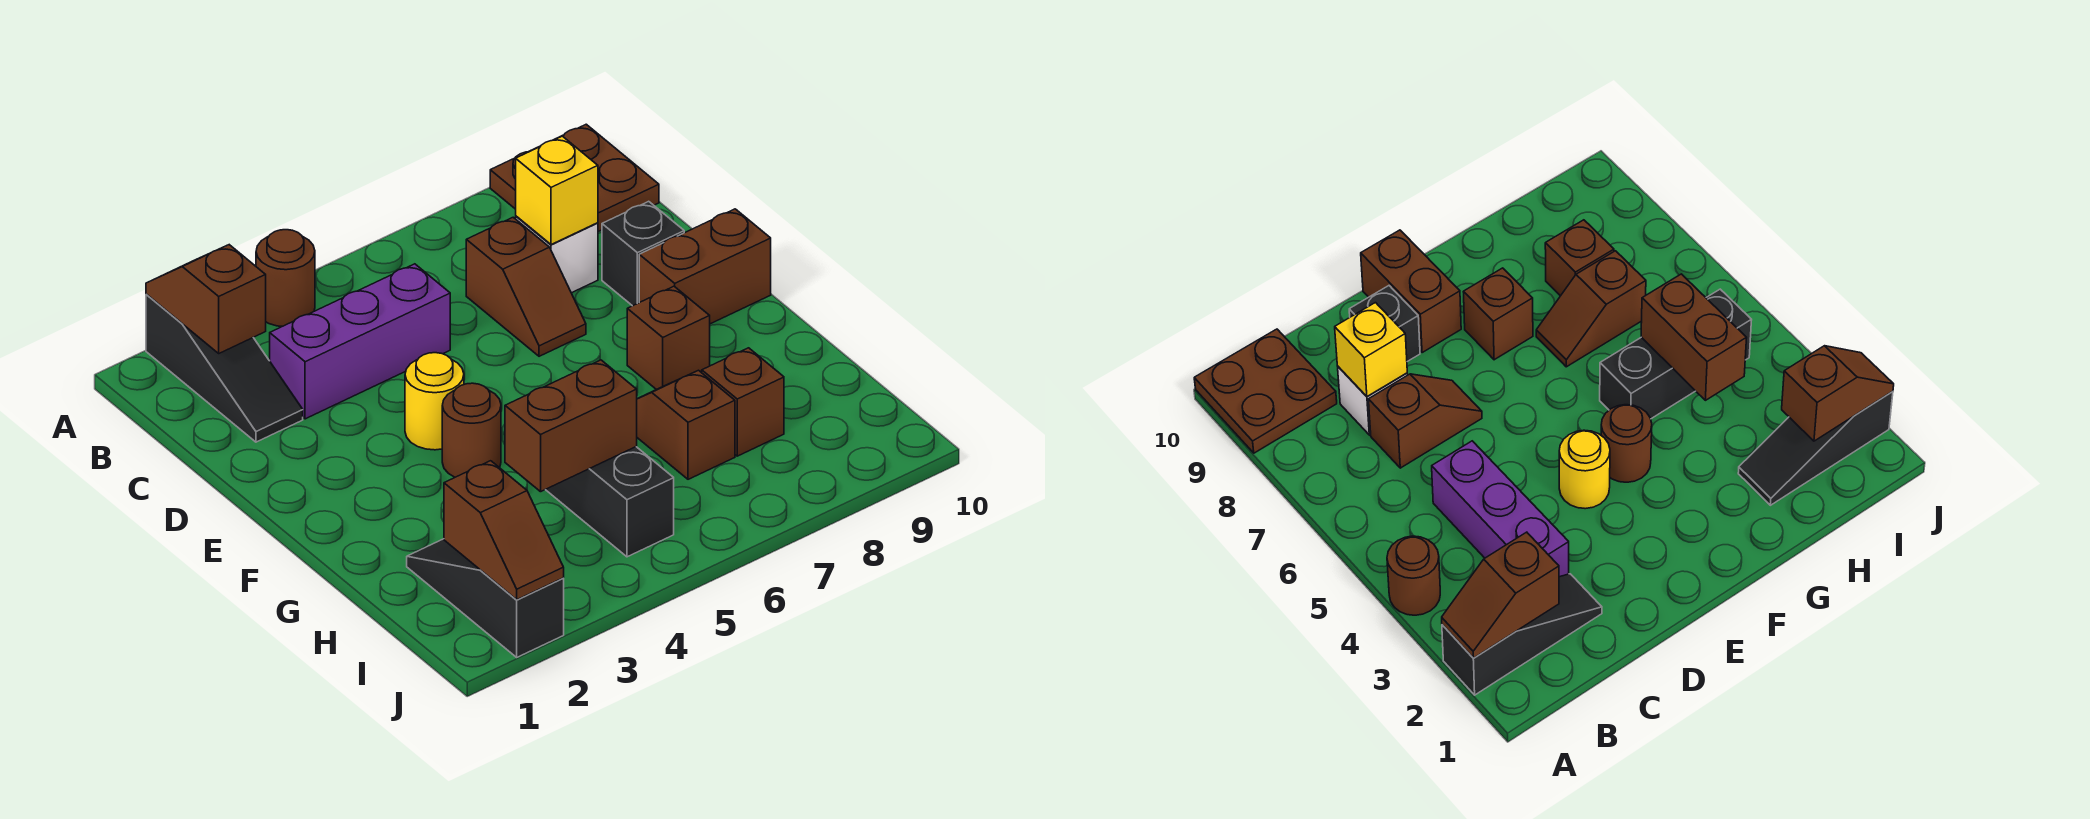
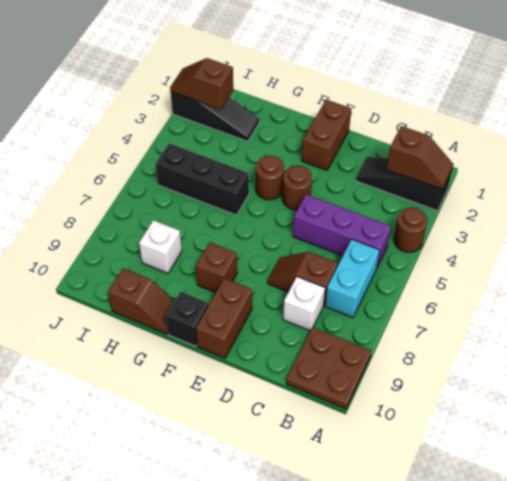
none -> cyan 1x2 brick [325,239,379,317]
purple 1x3 brick [270,264,450,419] -> purple 1x3 brick turned to [293,194,391,269]
yellow 1x1 brick [516,136,598,245] -> none
black 1x1 brick [602,201,684,306] -> black 1x1 brick moved to [166,291,209,346]
yellow 1x1 round brick [405,353,464,450] -> brown 1x1 round brick [282,166,312,210]
brown 1x2 slope [637,370,735,479] -> brown 1x2 slope moved to [108,268,174,334]
brown 1x2 brick [505,360,637,492] -> brown 1x2 brick moved to [302,100,351,170]
brown 1x1 brick [702,348,784,456] -> white 1x1 brick [139,220,182,273]

